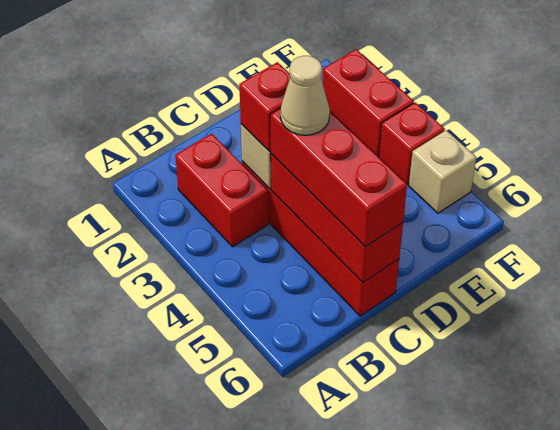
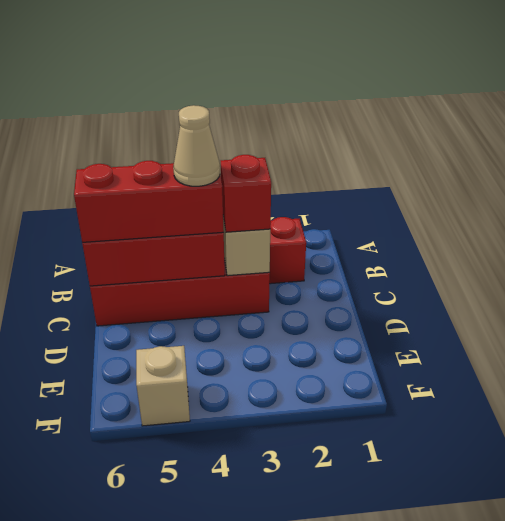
red 1x2 brick [323,49,414,156] -> none
red 1x1 brick [379,102,445,185] -> none

